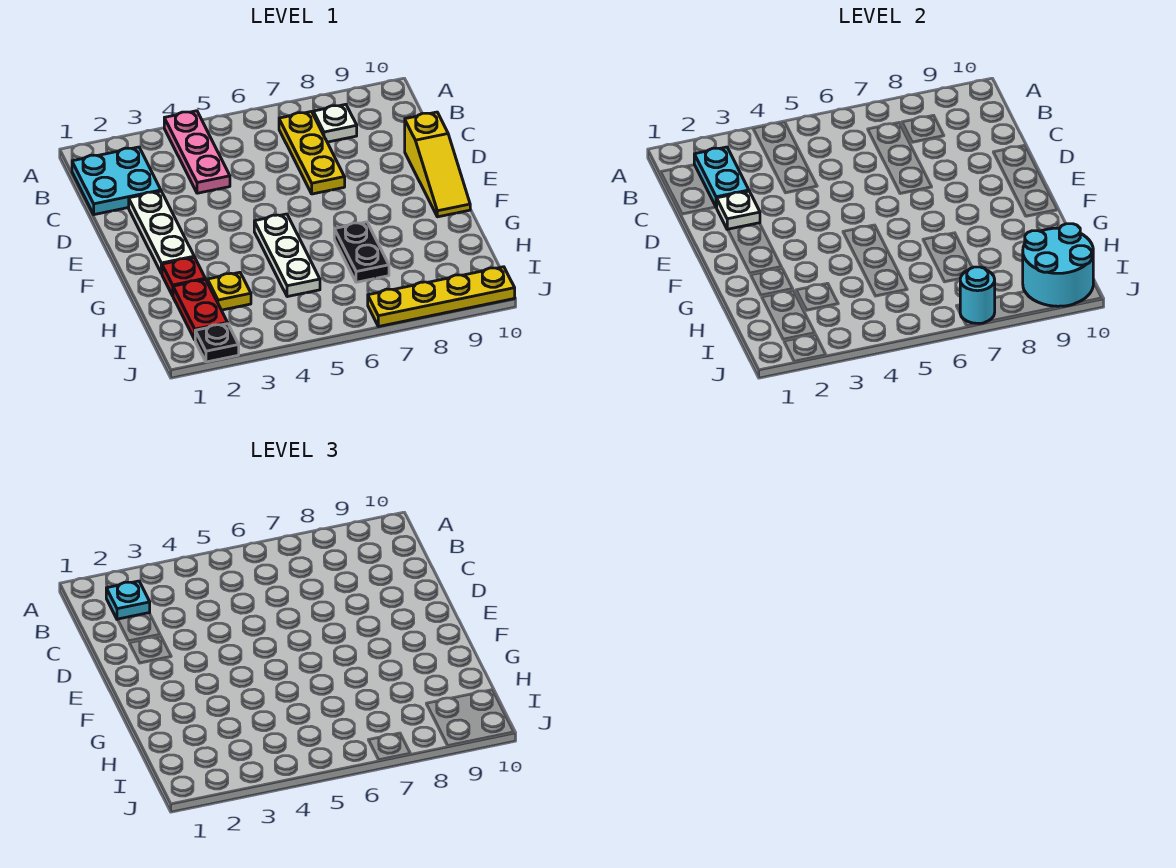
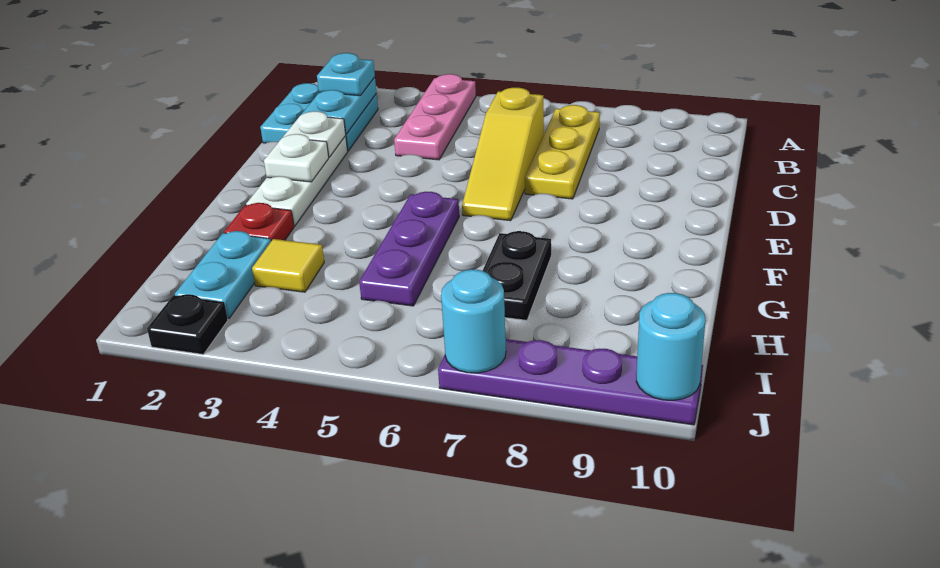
white 1x1 plate [313,104,357,142] -> white 1x1 plate moved to [264,134,329,182]
yellow 1x3 slope [405,112,470,217] -> yellow 1x3 slope moved to [462,88,544,221]
white 1x3 plate [254,214,320,297] -> purple 1x3 plate [359,192,459,306]
red 1x2 plate [173,279,228,339] -> cyan 1x2 plate [175,231,271,319]
yellow 1x1 plate [208,272,251,310] -> yellow 1x1 tile [252,239,324,292]
cyan 2x2 round brick [1023,224,1093,306] -> cyan 1x1 round brick [636,293,705,400]
yellow 1x4 plate [368,267,515,326] -> purple 1x4 plate [438,339,703,425]

